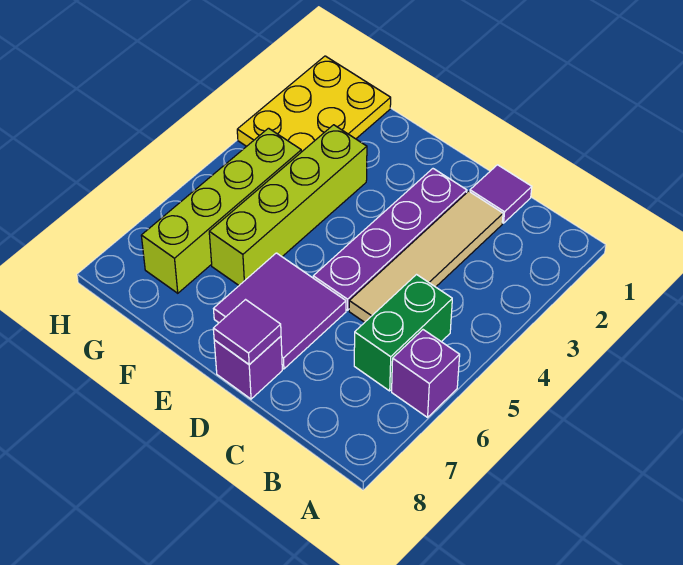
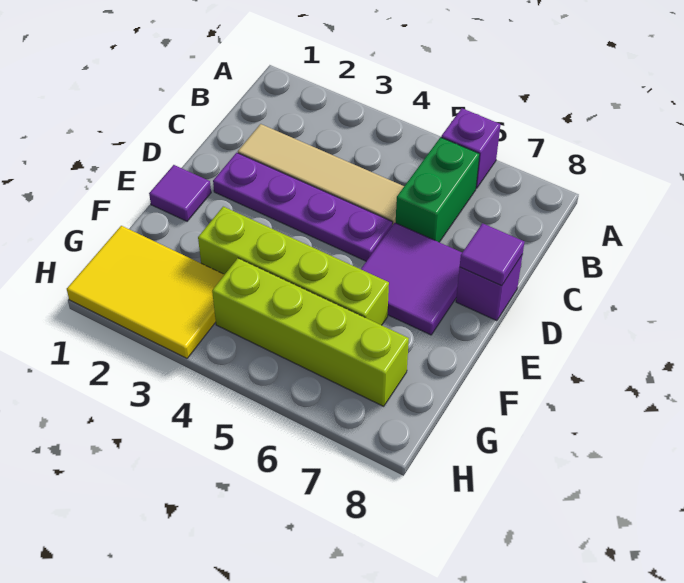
green 1x2 brick [354,275,452,391] -> green 1x2 brick turned to [396,137,480,242]
purple 1x1 tile [470,165,532,223] -> purple 1x1 tile moved to [149,165,211,221]
yellow 2x3 plate [237,56,391,152] -> yellow 2x3 tile [67,226,224,358]

